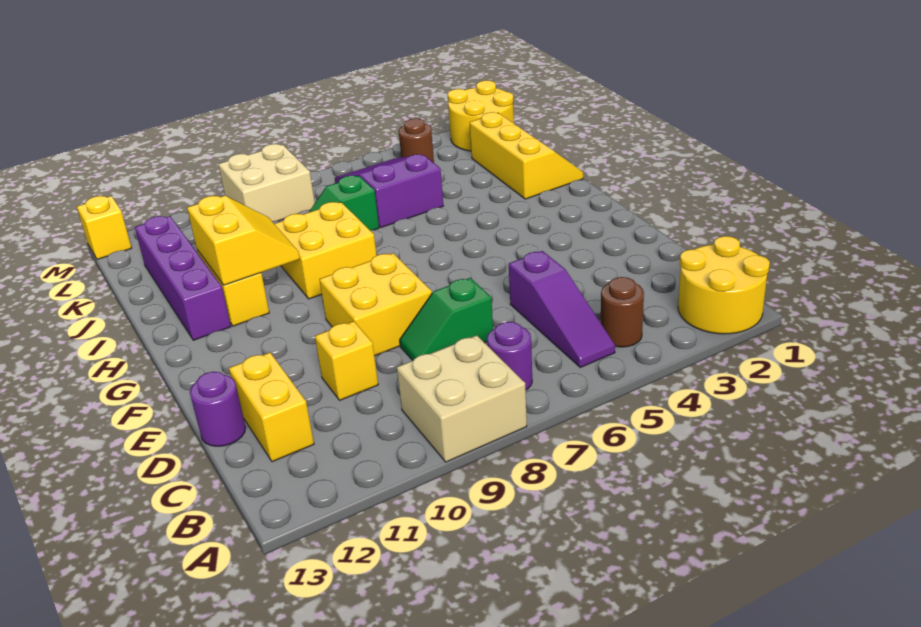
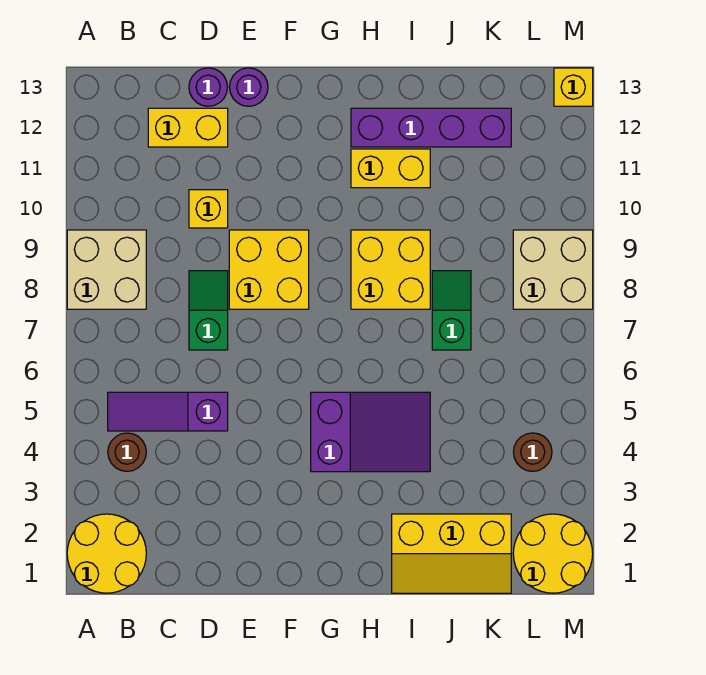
purple 1x1 round brick [487,322,532,390] -> purple 1x1 round brick moved to [230,68,268,106]
yellow 2x2 slope [187,196,300,285] -> none
purple 2x3 slope [335,154,443,227] -> purple 2x3 slope moved to [311,392,430,472]

